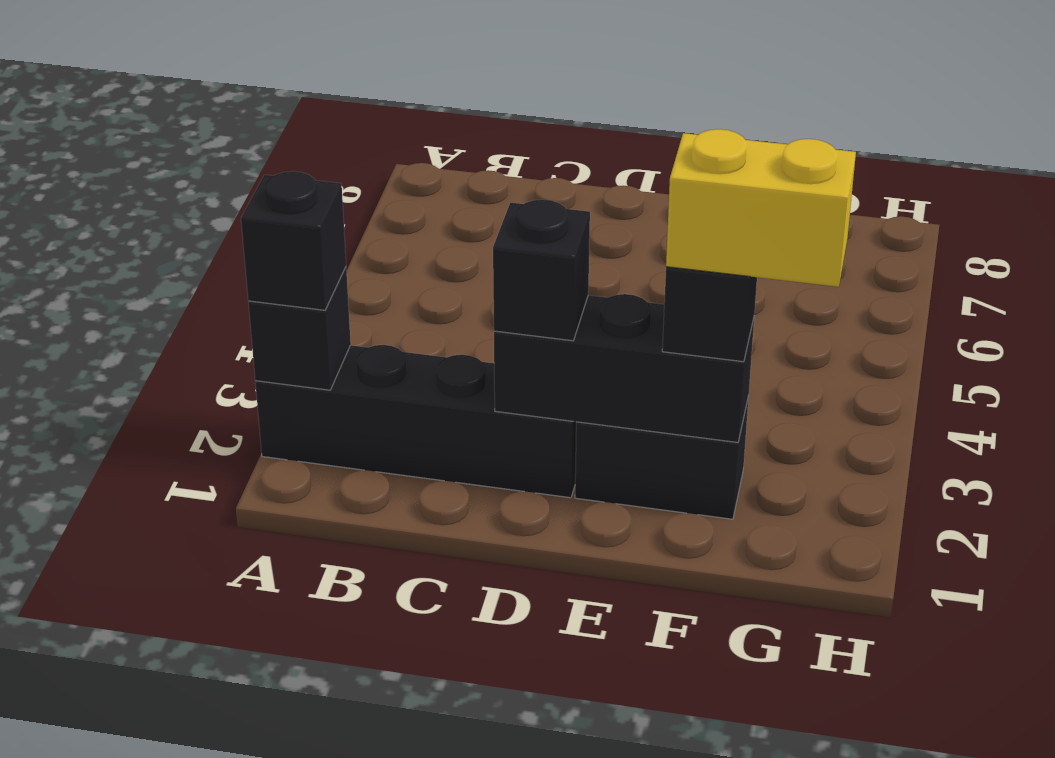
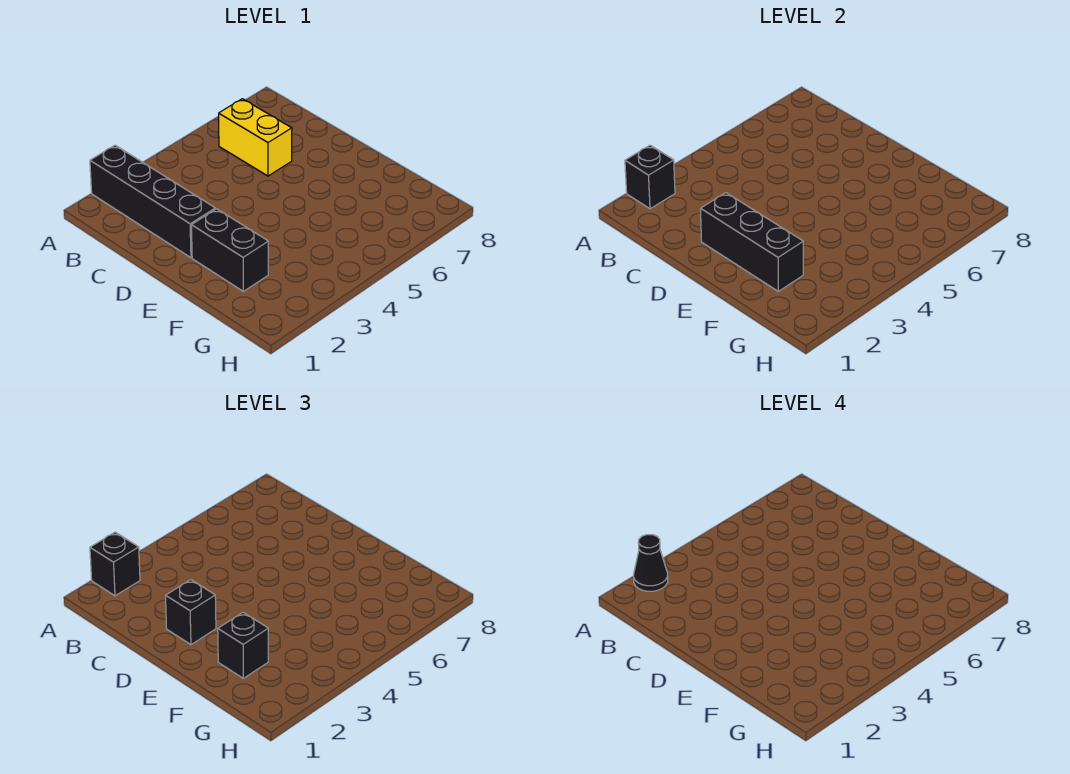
none -> black 1x1 cone [634,535,668,591]
yellow 1x2 brick [666,129,856,287] -> yellow 1x2 brick moved to [219,99,292,176]

